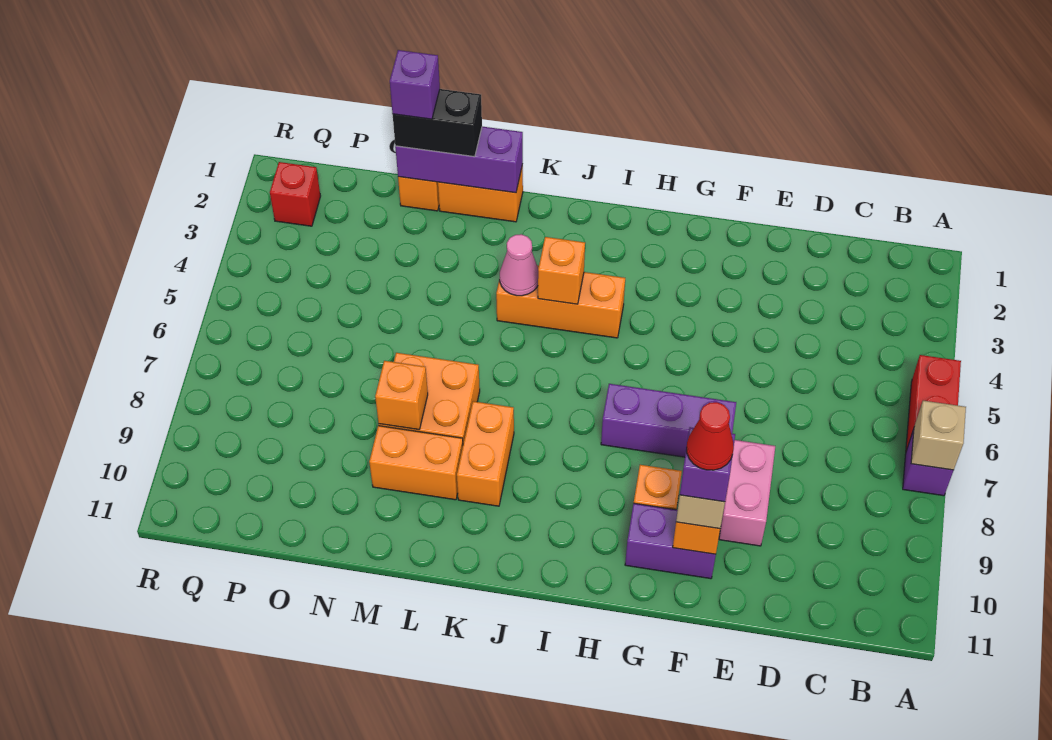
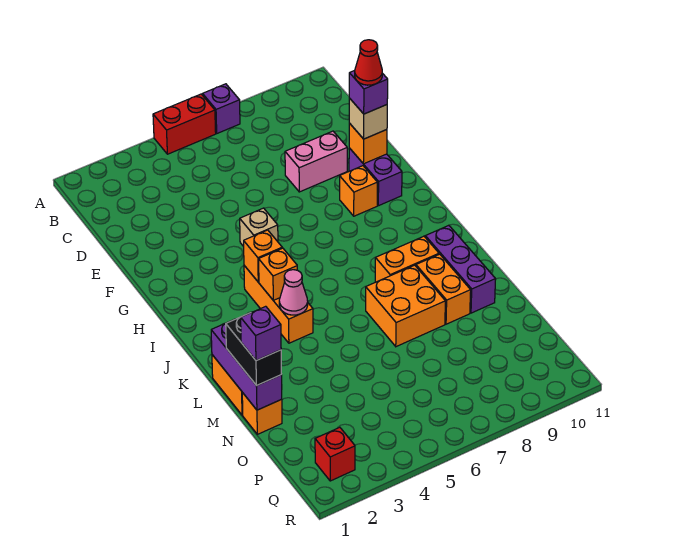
tan 1x1 brick [911,401,966,470] -> tan 1x1 brick moved to [240,208,278,246]
purple 1x3 brick [601,384,736,457] -> purple 1x3 brick moved to [425,225,496,313]
orange 1x1 brick [375,361,428,430] -> orange 1x1 brick moved to [244,230,282,282]

